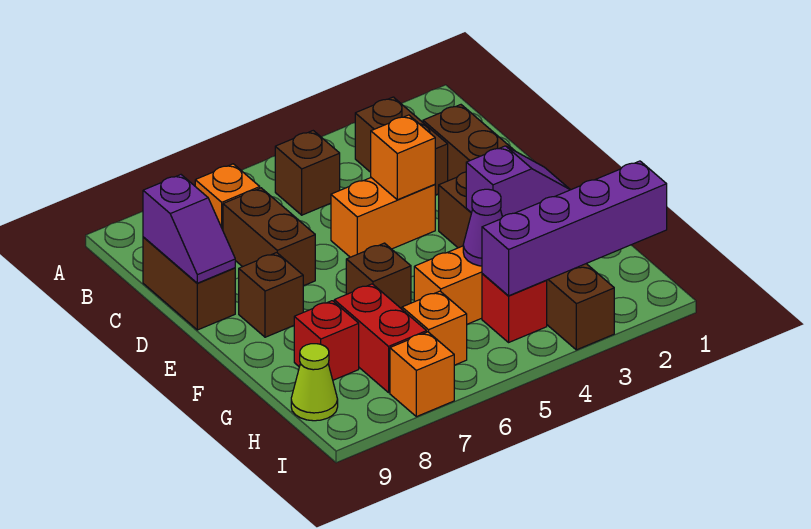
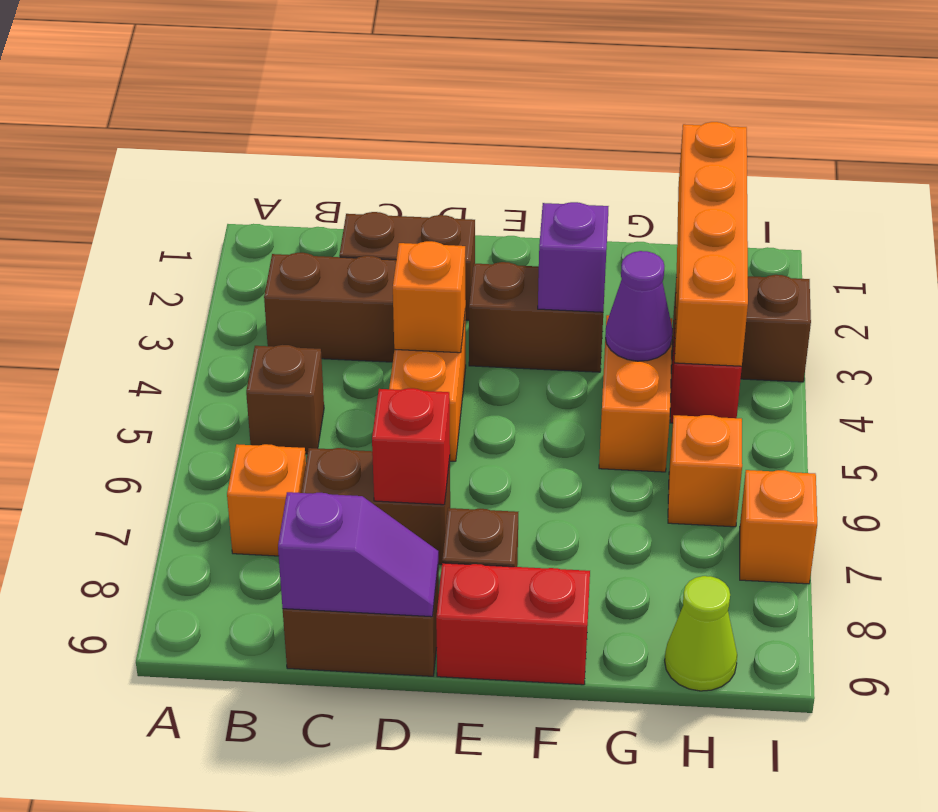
brown 1x1 brick [346,243,411,309] -> none
red 1x2 brick [334,284,427,392] -> red 1x2 brick moved to [436,563,590,685]
red 1x1 brick [294,301,359,380] -> red 1x1 brick moved to [372,388,450,505]
purple 1x4 brick [482,161,667,296] -> orange 1x4 brick [675,122,748,366]

